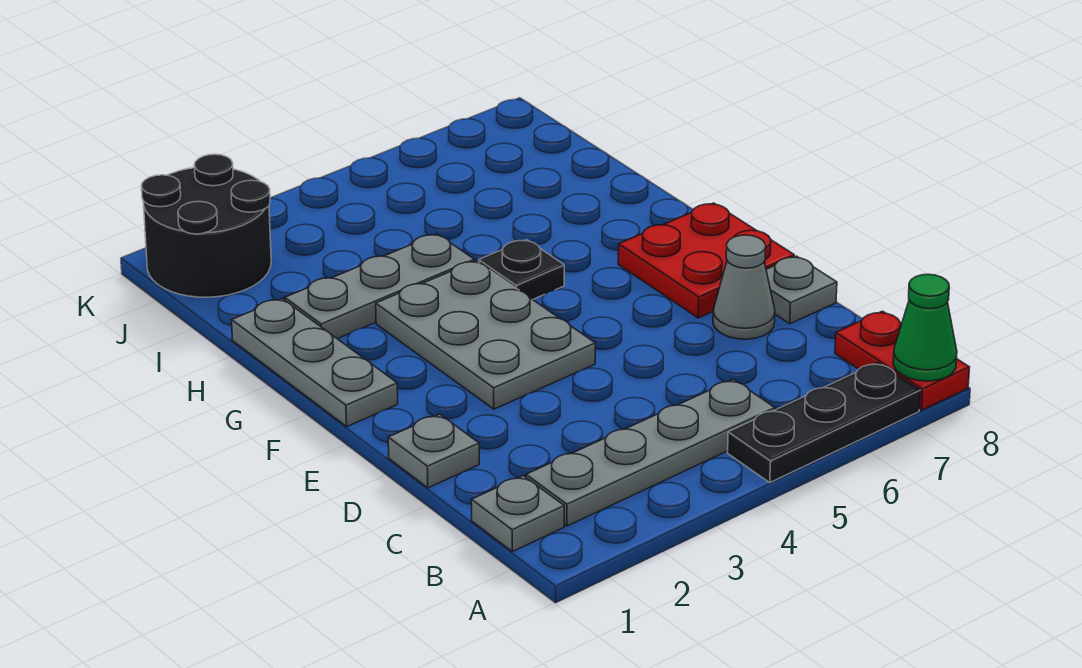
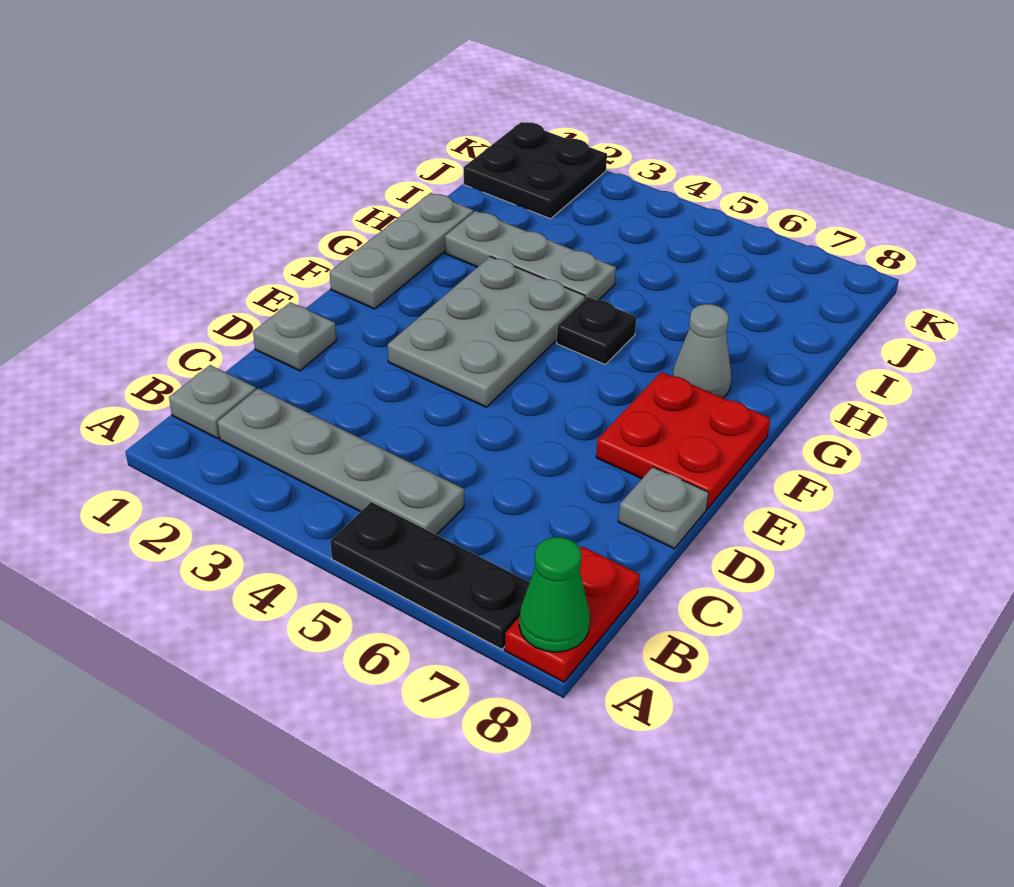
grey 1x1 cone [713,235,775,339] -> grey 1x1 cone moved to [672,304,731,398]
black 2x2 round brick [142,154,271,297] -> black 2x2 plate [464,122,607,219]

